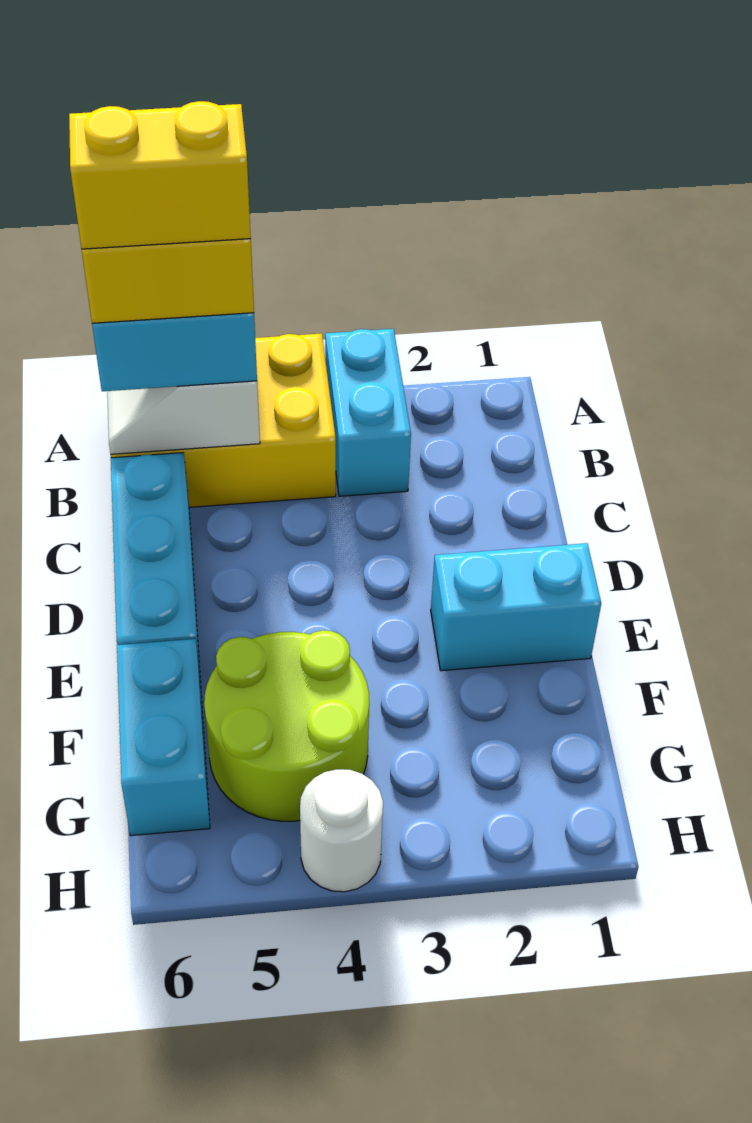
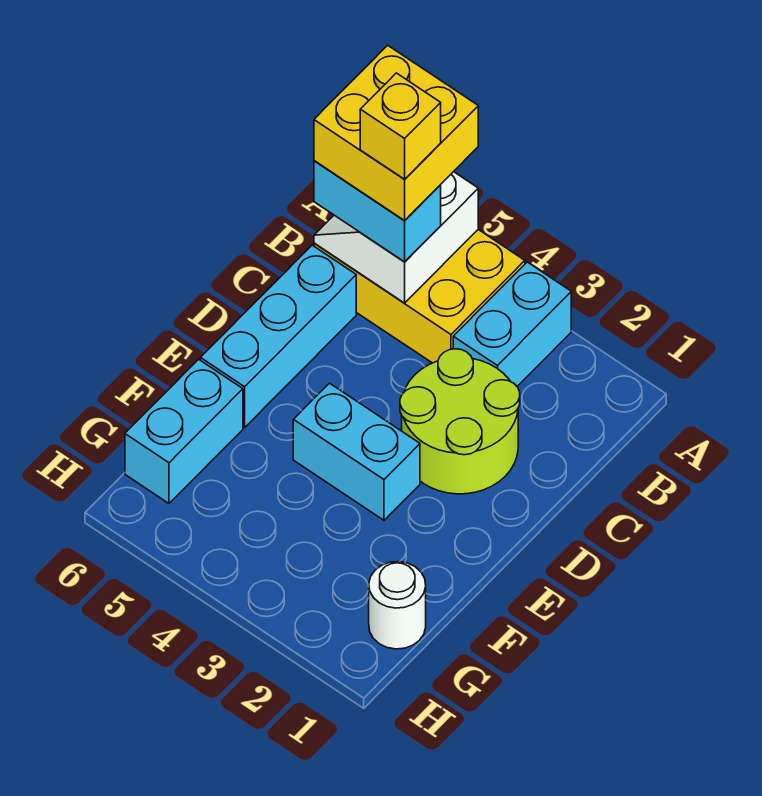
yellow 1x2 brick [69,101,251,249] -> yellow 1x1 brick [360,73,441,179]
cyan 1x2 brick [431,543,601,671] -> cyan 1x2 brick moved to [293,383,420,520]
lime 2x2 round brick [204,630,369,821] -> lime 2x2 round brick moved to [400,349,520,494]
white 1x1 round brick [300,769,383,892] -> white 1x1 round brick moved to [369,562,426,649]

